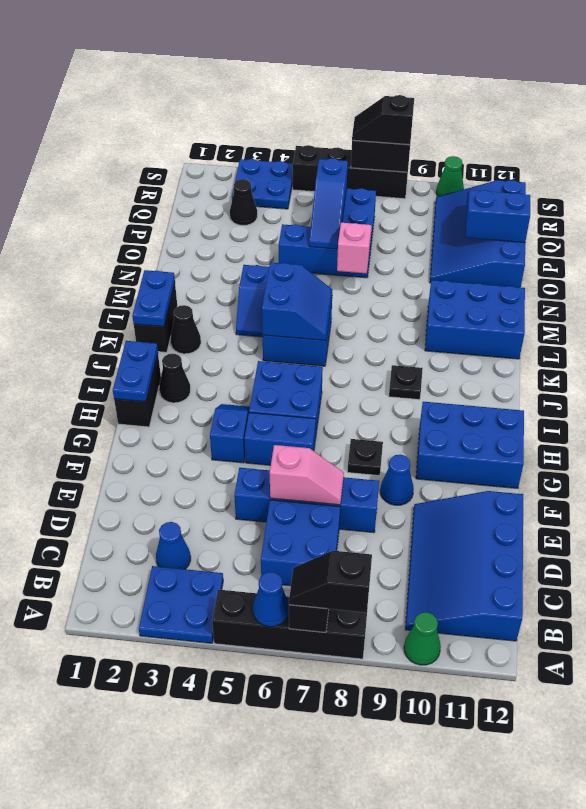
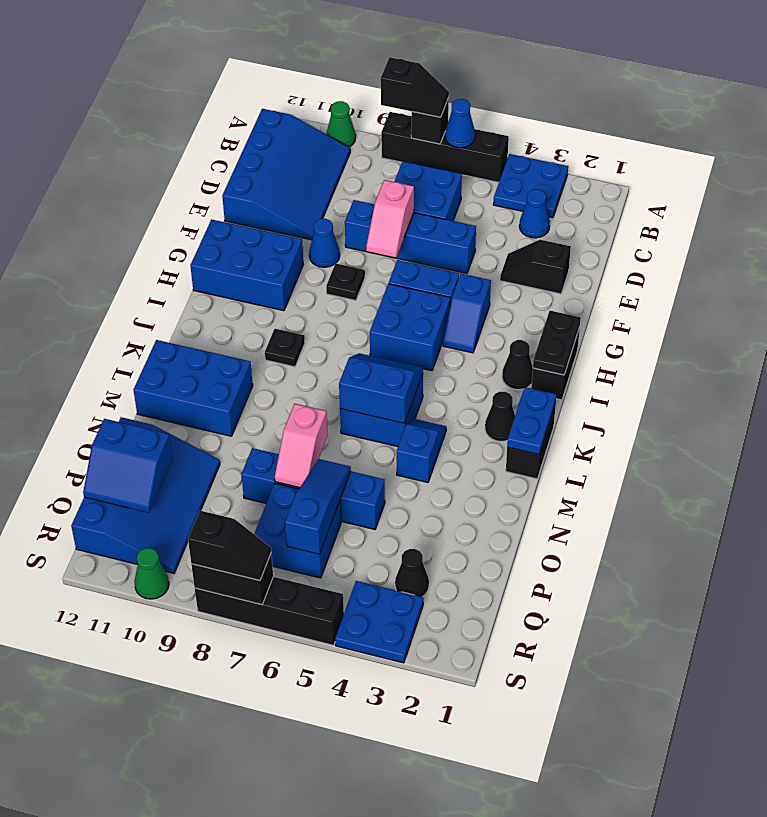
none -> black 1x2 slope [500,240,571,294]
pink 1x2 slope [270,445,344,505] -> pink 1x2 slope turned to [366,180,414,258]
blue 1x2 plate [113,341,158,402] -> black 1x2 plate [533,311,581,375]
blue 2x2 slope [262,262,332,341] -> blue 2x2 slope turned to [339,353,423,423]
blue 1x3 brick [279,224,371,278] -> blue 1x4 brick [241,448,385,529]

